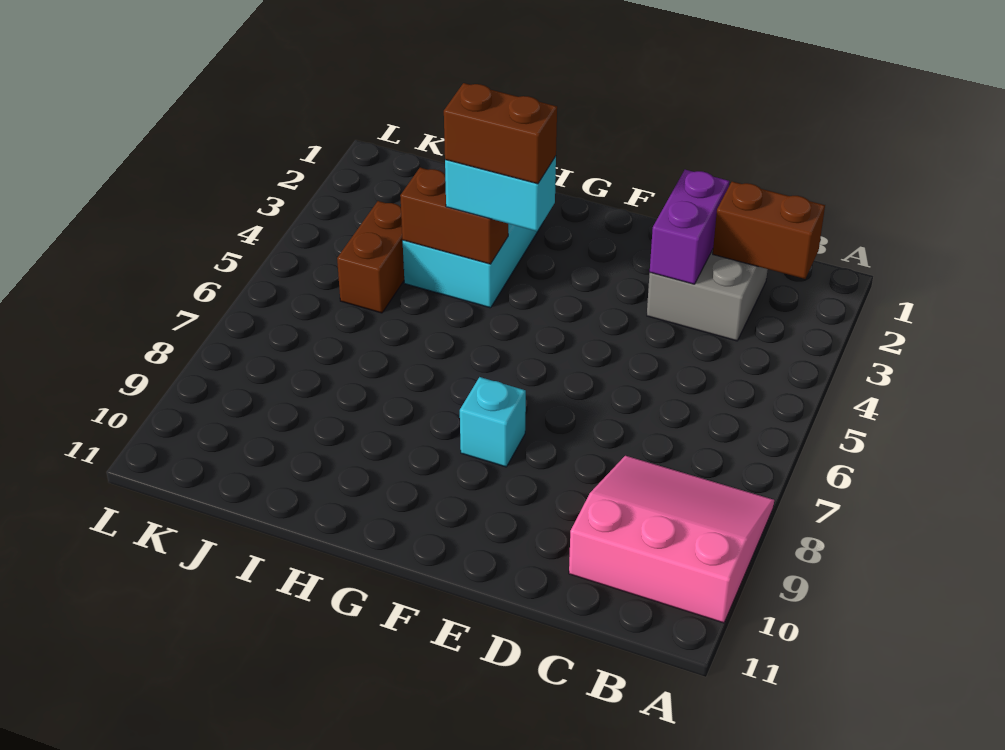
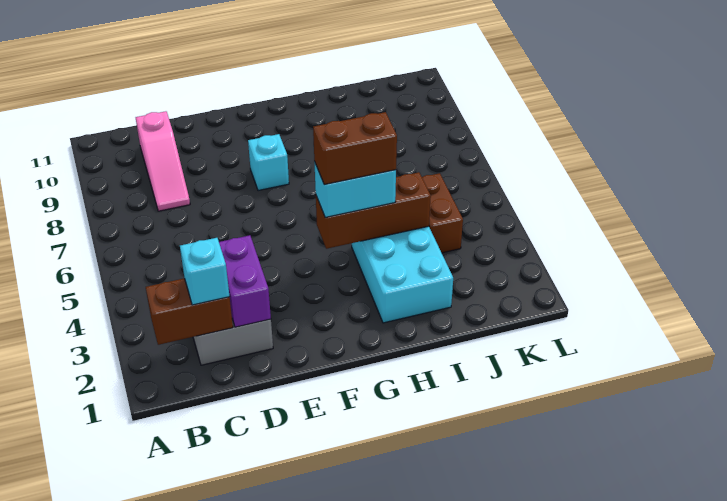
pink 3x3 slope [569,456,774,623] -> pink 1x3 slope [136,111,190,211]
none -> cyan 1x1 brick [180,238,230,305]
brown 1x2 brick [400,168,508,264] -> brown 1x3 brick [316,172,431,249]

